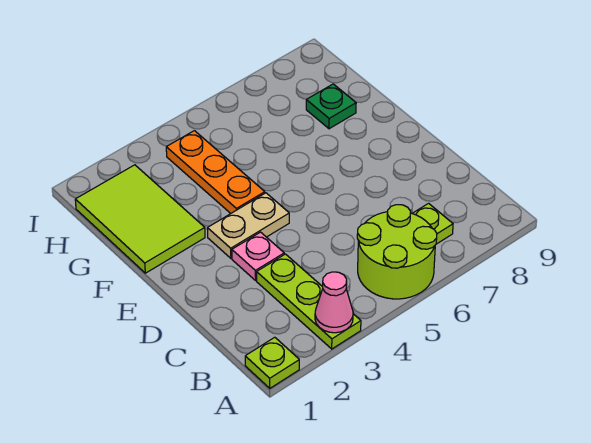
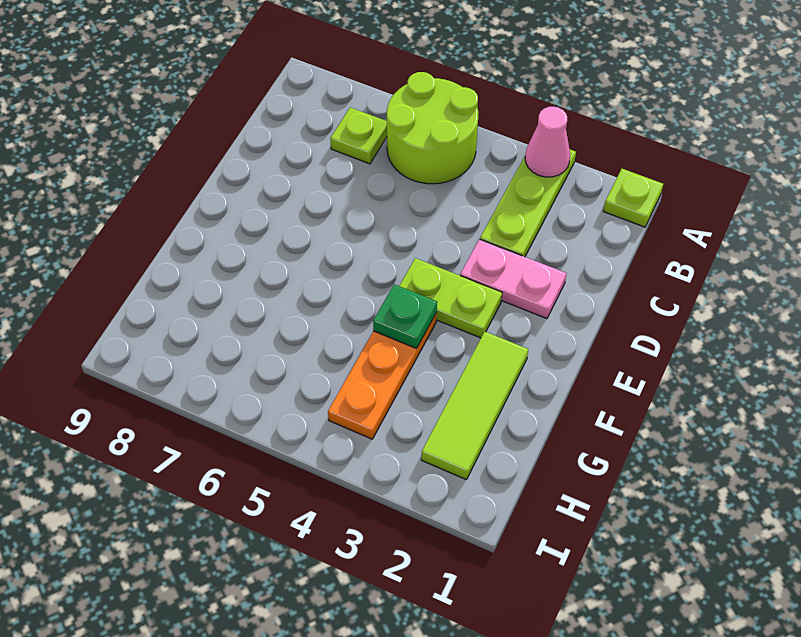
pink 1x1 plate [232,232,284,280] -> pink 1x2 plate [460,239,567,319]
tan 1x2 plate [207,193,289,258] -> lime 1x2 plate [400,258,502,338]
lime 2x3 tile [75,165,205,273] -> lime 1x3 tile [421,332,528,480]
green 1x1 plate [306,84,356,129] -> green 1x1 plate moved to [373,284,437,348]

